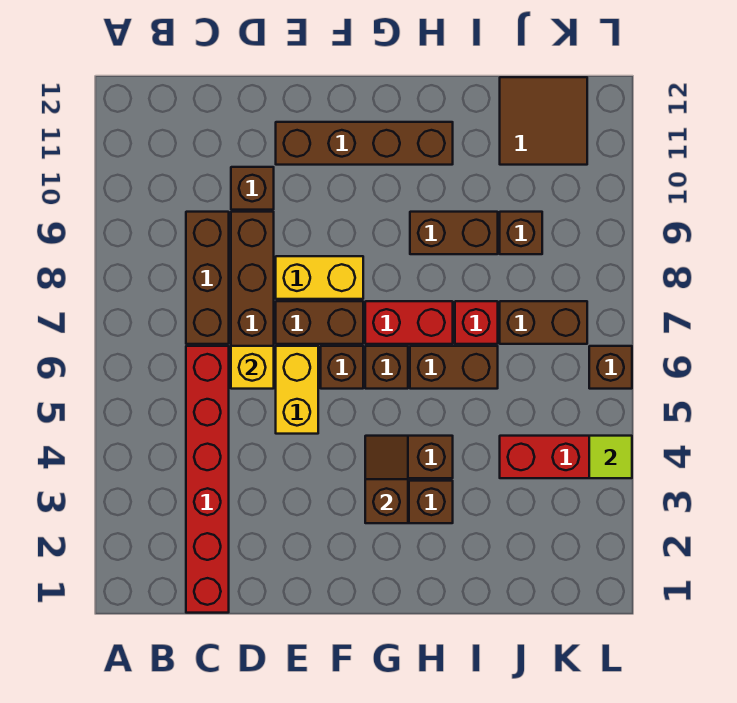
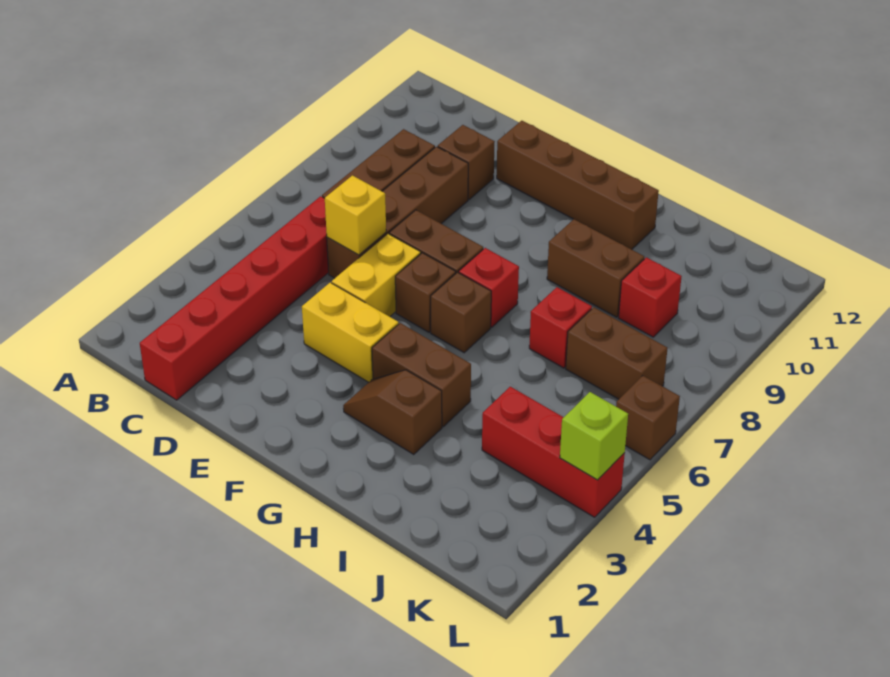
yellow 1x2 brick [276,256,363,299] -> yellow 1x2 brick moved to [302,283,399,382]
brown 1x2 slope [365,436,408,523] -> none
red 1x2 brick [365,301,453,344] -> red 1x1 brick [459,248,519,327]
brown 1x2 brick [410,346,498,389] -> none
brown 1x1 brick [500,212,542,254] -> red 1x1 brick [619,257,682,337]
brown 2x2 tile [500,77,587,165] -> none
lime 1x1 tile [589,436,632,478] -> lime 1x1 brick [560,392,628,480]

